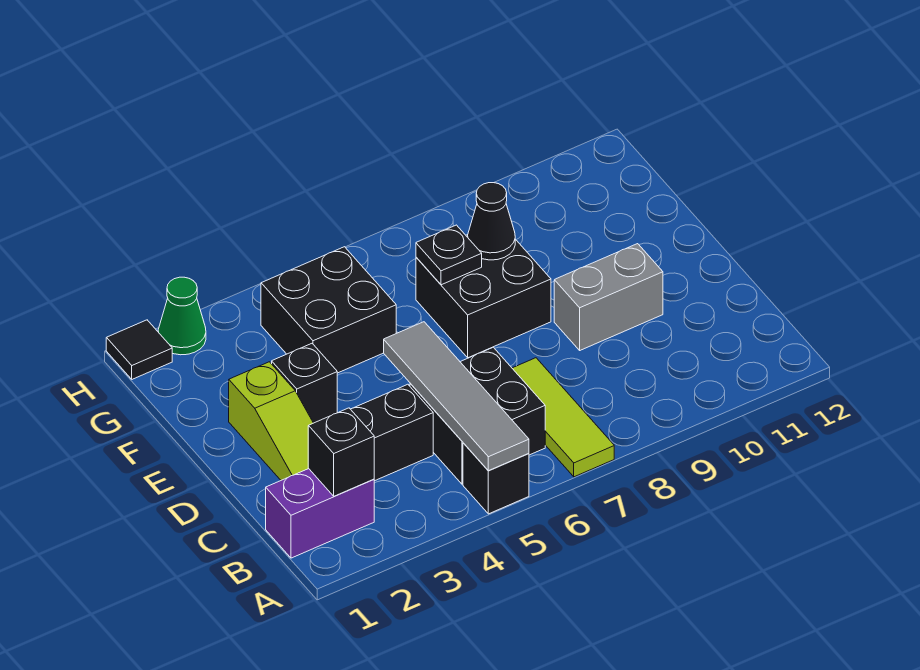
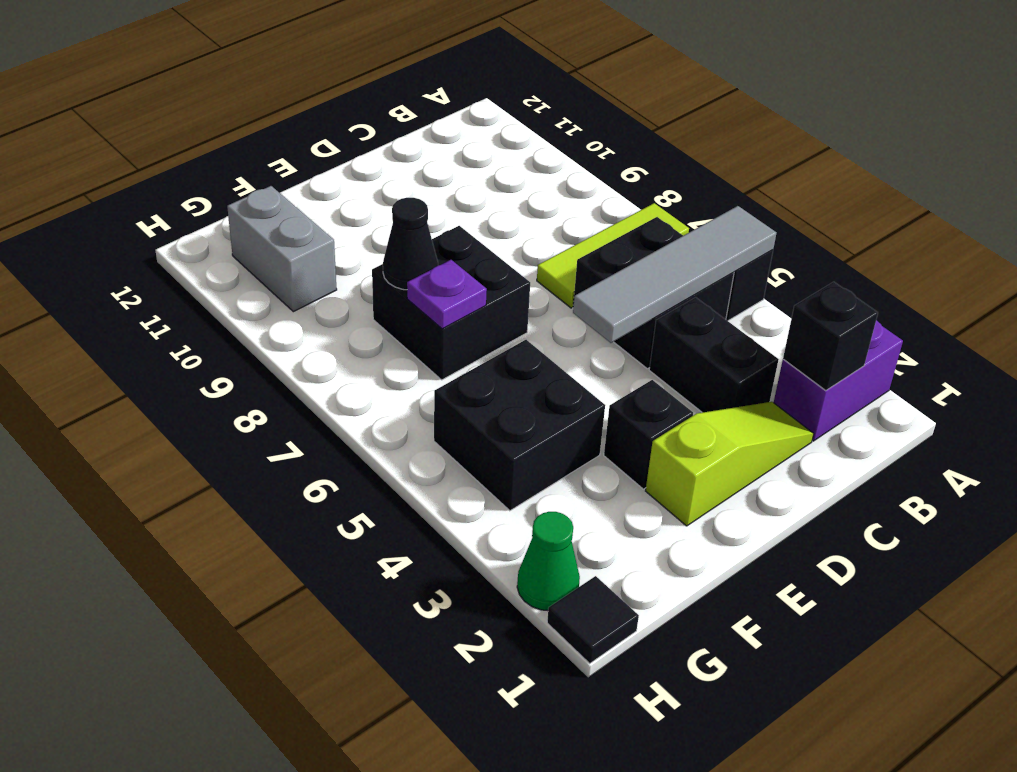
purple 1x2 brick [266,469,374,558] -> purple 1x2 brick turned to [774,320,903,441]
grey 1x2 brick [554,244,663,350] -> grey 1x2 brick moved to [227,186,337,312]
black 1x1 plate [416,225,482,285] -> purple 1x1 plate [407,260,487,329]

